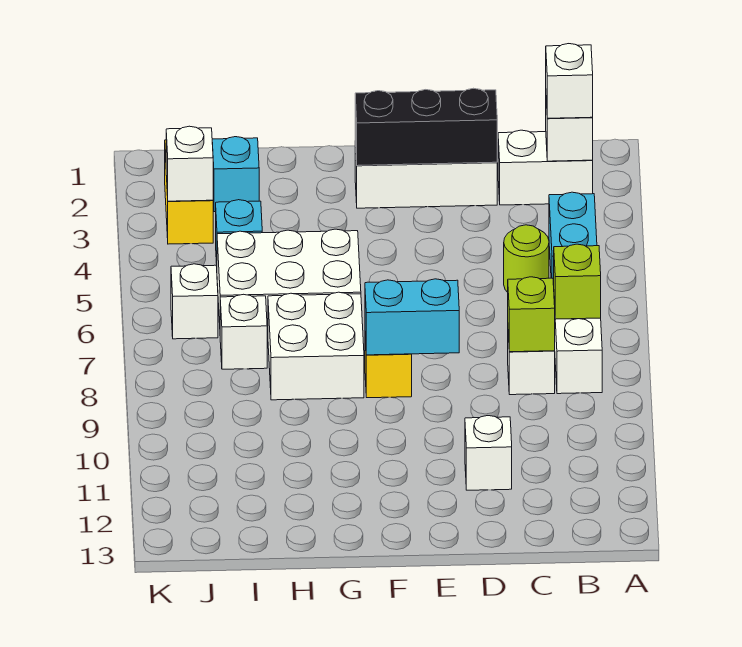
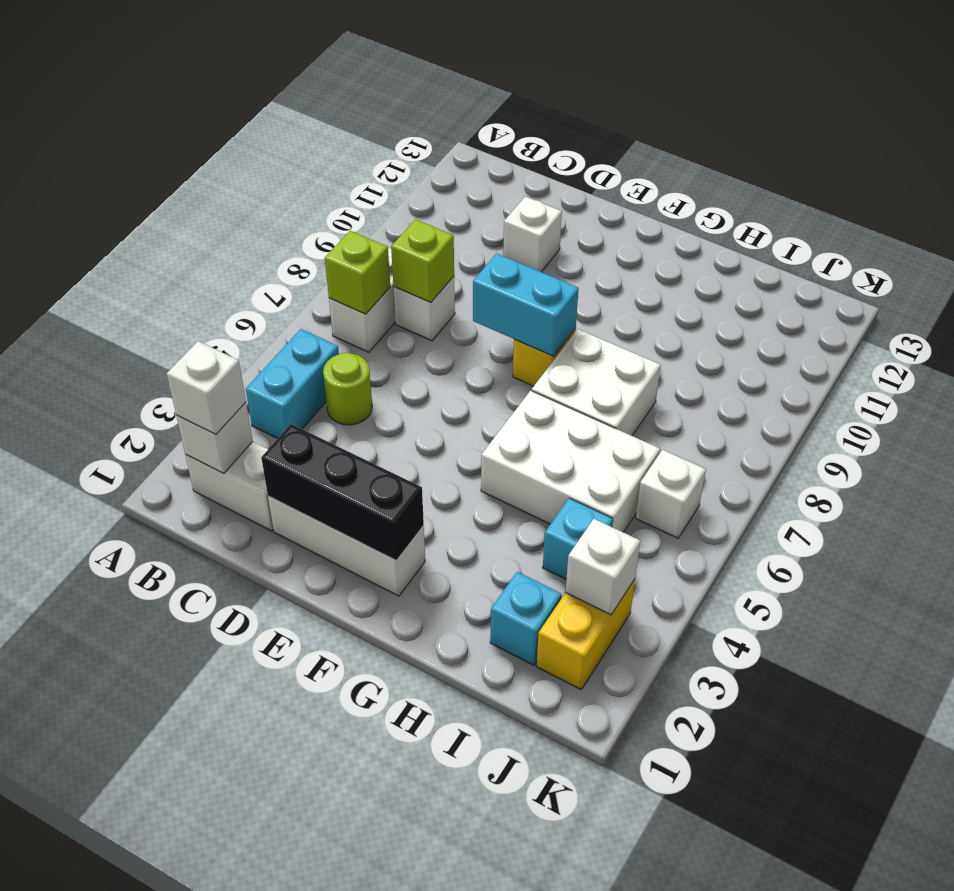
white 1x1 brick [220,294,267,369] -> none

